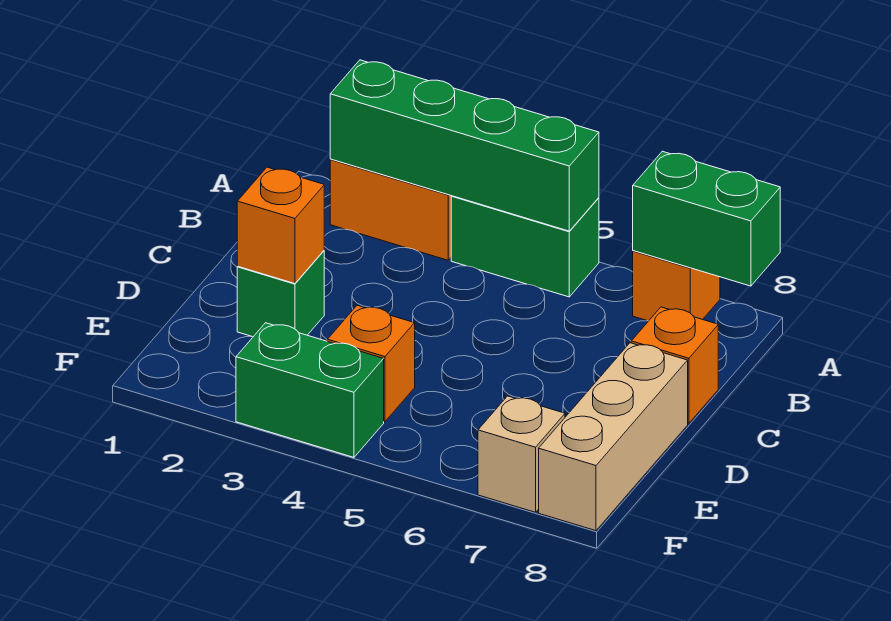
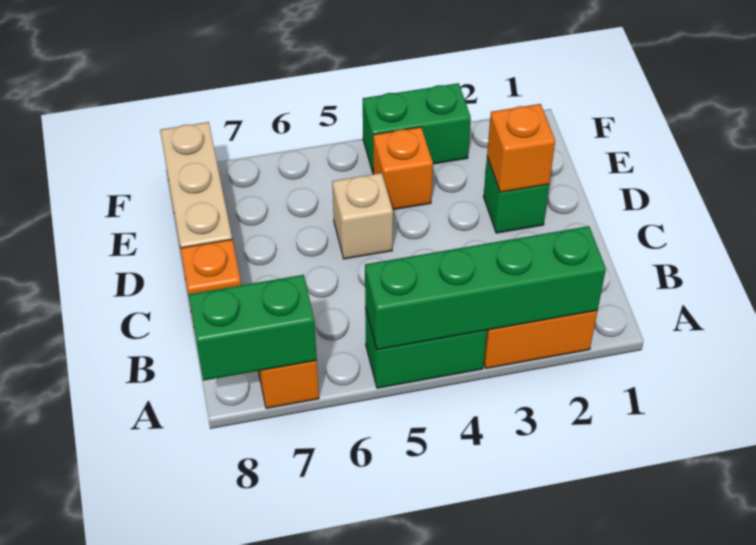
tan 1x1 brick [478,396,565,512] -> tan 1x1 brick moved to [332,173,393,259]

